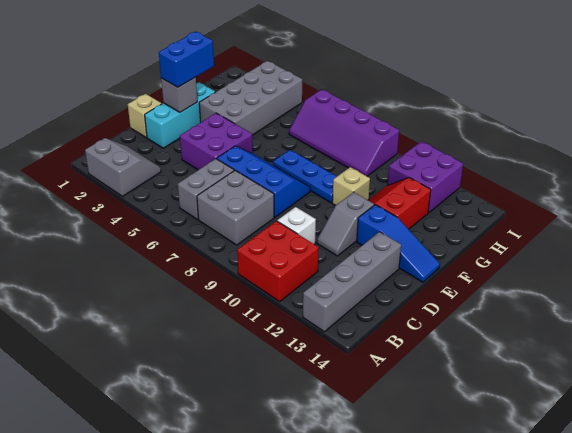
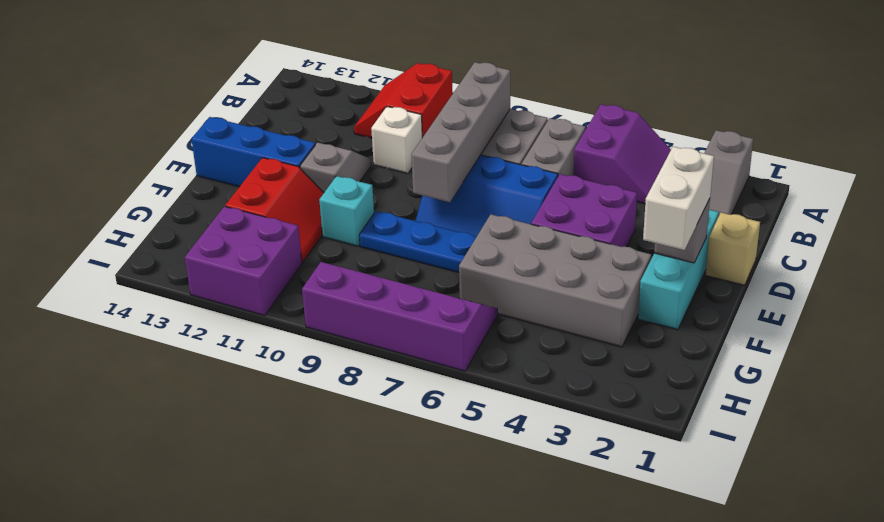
grey 2x2 slope [85,138,161,196] -> grey 1x2 slope [704,130,753,217]
none -> purple 2x2 slope [574,104,671,204]
red 2x2 brick [237,221,319,302] -> red 2x2 slope [354,63,453,138]
grey 1x4 brick [303,232,401,332] -> grey 1x4 brick moved to [411,62,510,202]
blue 1x2 brick [159,32,214,87] -> white 1x2 brick [643,147,714,250]
blue 1x3 slope [357,205,440,282] -> blue 1x3 brick [191,117,315,187]
grey 2x4 brick [199,61,302,135] -> grey 2x4 brick turned to [459,214,651,347]
tan 1x1 brick [332,167,370,206] -> cyan 1x1 brick [319,176,374,246]

